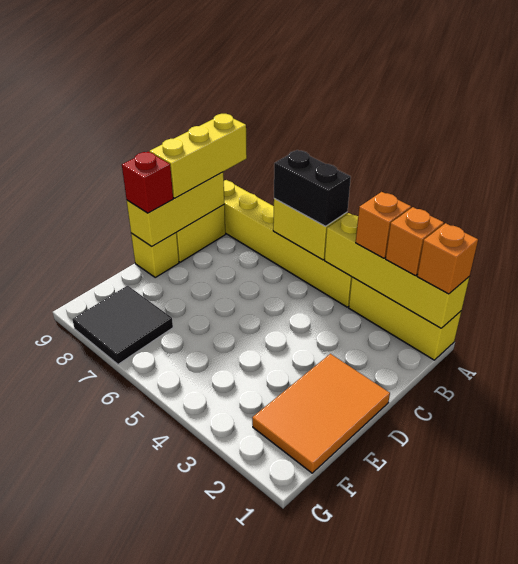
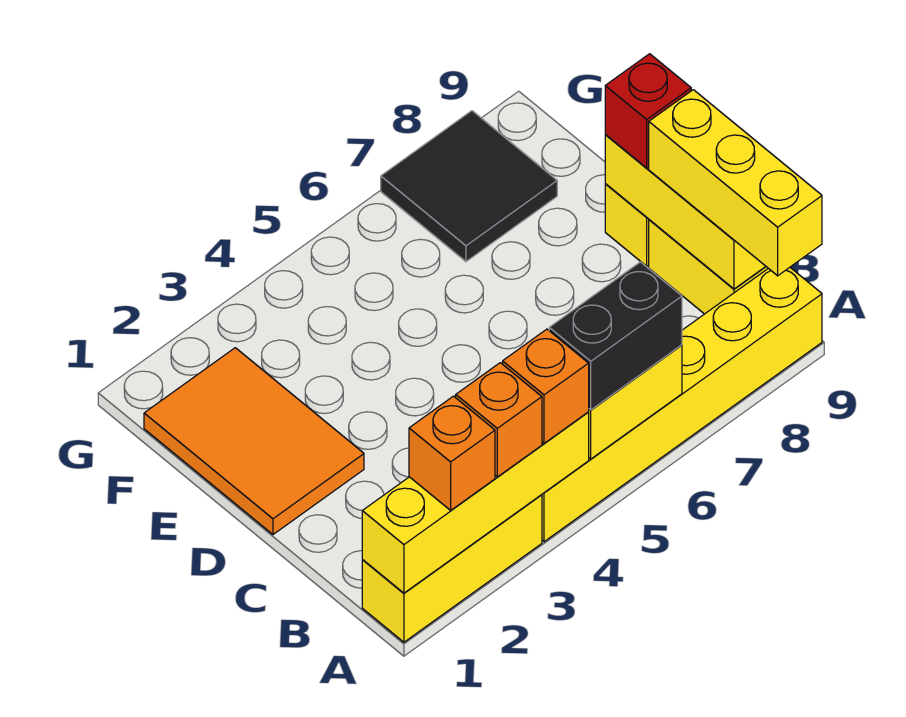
orange 1x1 brick [417,223,478,294] -> orange 1x1 brick moved to [503,329,589,443]

